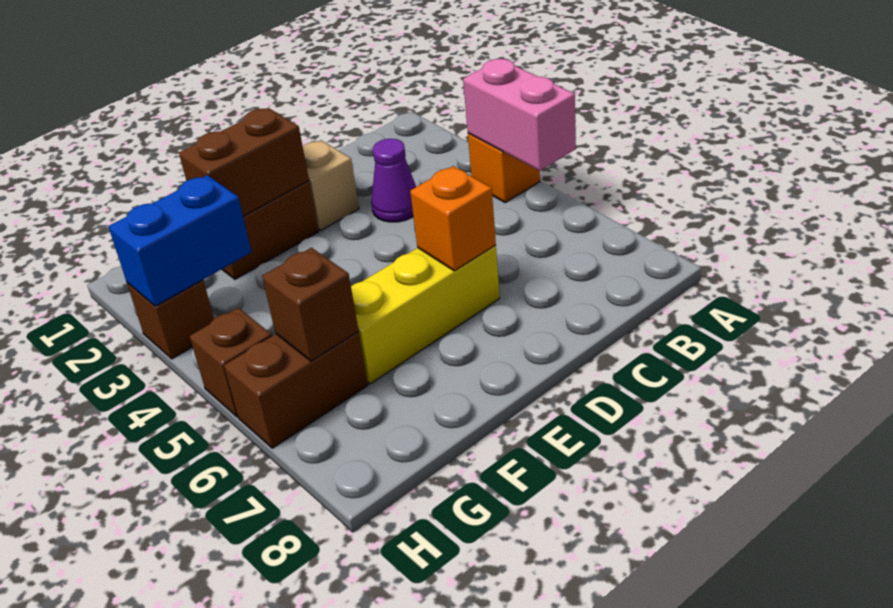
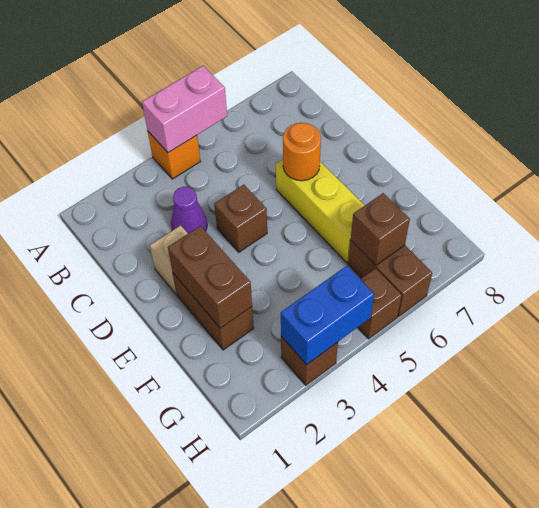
none -> brown 1x1 brick [214,185,267,252]
orange 1x1 brick [410,166,496,271] -> orange 1x1 round brick [283,123,321,181]
blue 1x2 brick [108,175,251,306] -> blue 1x2 brick turned to [281,266,374,365]

